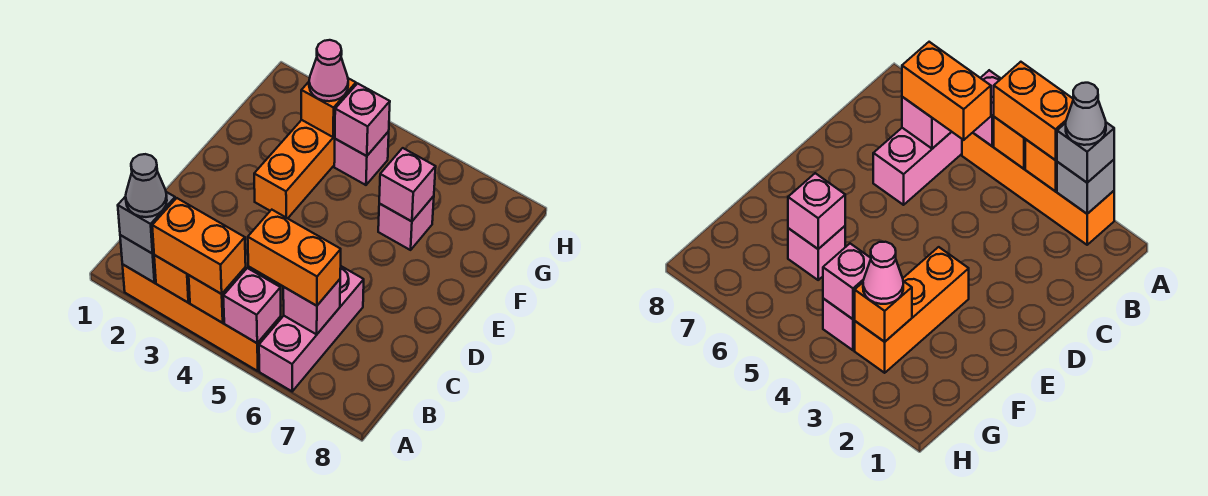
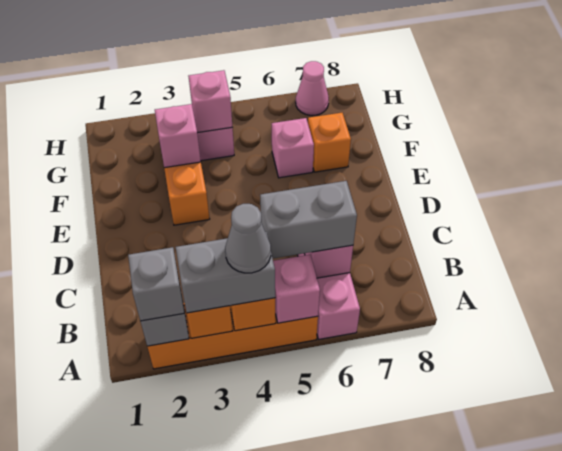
grey 1x1 cone [126,154,167,217] -> grey 1x1 cone moved to [225,204,271,273]
orange 1x2 brick [152,198,246,294] -> grey 1x2 brick [176,232,275,313]
orange 1x2 brick [248,210,341,306] -> grey 1x2 brick [260,181,357,259]
pink 1x1 brick [379,148,436,221] -> pink 1x1 brick moved to [155,104,201,168]
orange 1x1 brick [301,78,356,137] -> orange 1x1 brick moved to [308,113,351,172]
pink 1x1 cone [309,40,348,101] -> pink 1x1 cone moved to [296,61,329,115]

